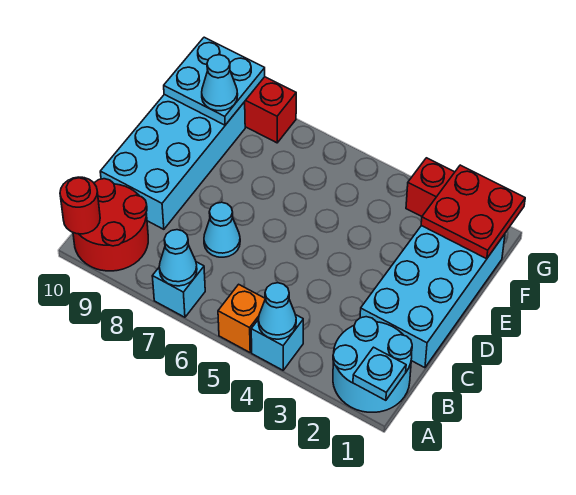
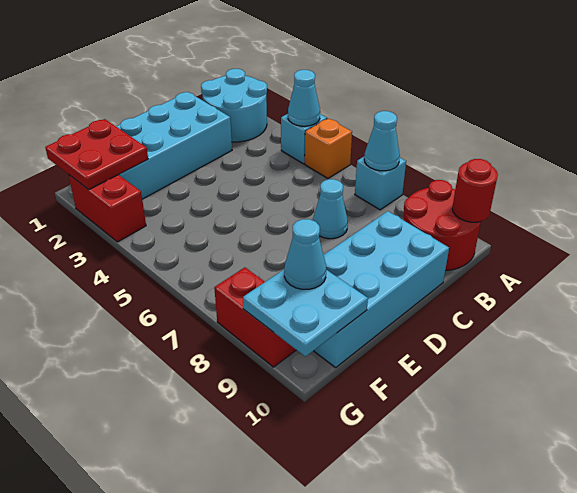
cyan 1x1 plate [353,347,406,400] -> none

